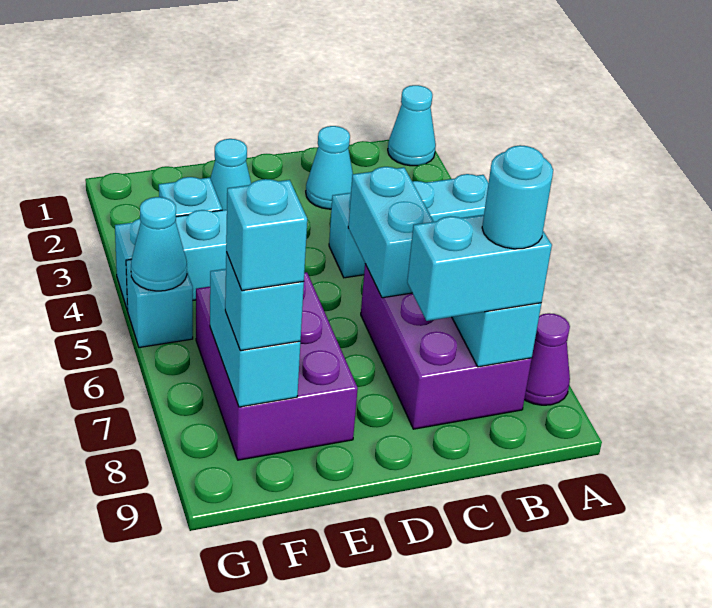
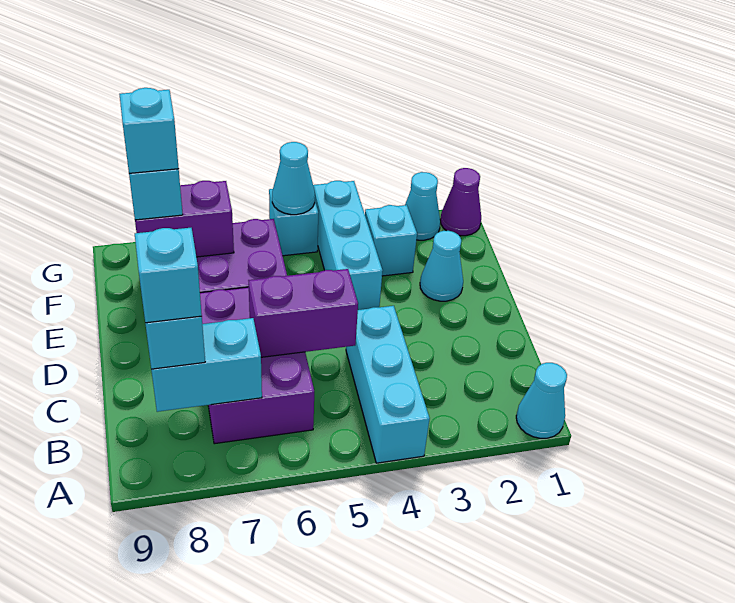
purple 1x1 cone [524,313,570,405] -> purple 1x1 cone moved to [440,168,481,236]
purple 2x3 brick [361,264,532,429] -> purple 2x3 brick turned to [200,287,314,444]
cyan 1x1 round brick [482,145,553,249] -> cyan 1x1 brick [135,228,202,323]
cyan 1x1 cone [306,126,353,209] -> cyan 1x1 cone moved to [405,172,440,240]
cyan 1x2 brick [348,167,434,298] -> purple 1x2 brick [248,269,358,357]
cyan 1x2 brick [210,269,300,407] -> purple 1x2 brick [135,181,234,257]

